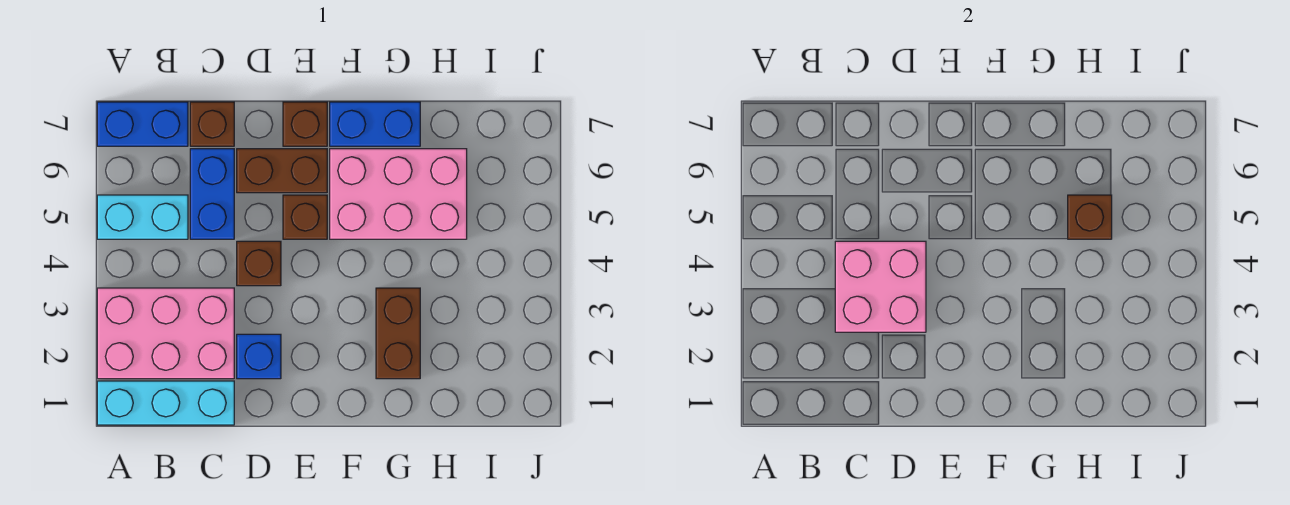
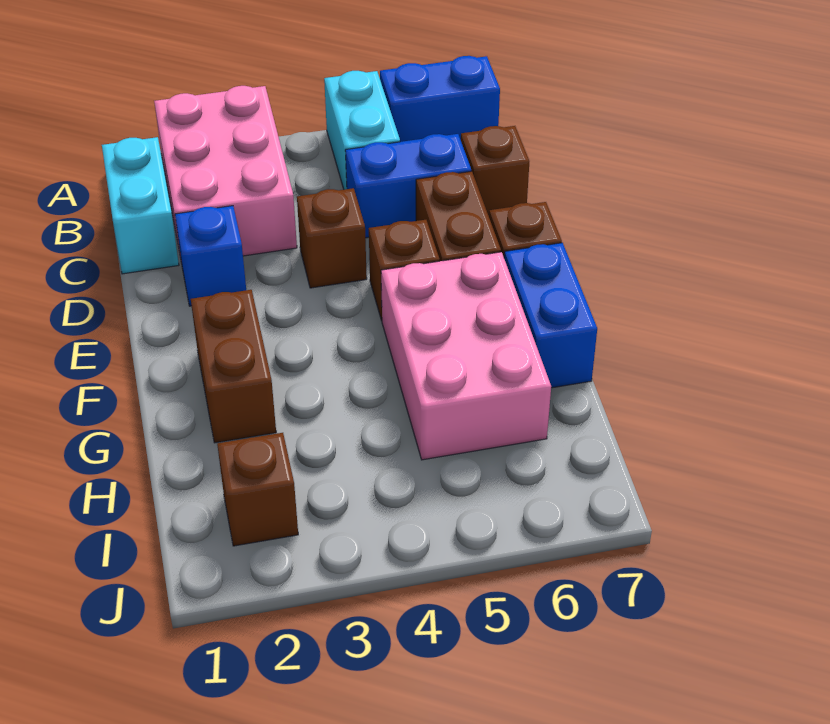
cyan 1x3 brick [97,381,234,425] -> cyan 1x2 brick [102,137,179,274]
blue 1x2 brick [97,102,188,146] -> blue 1x2 brick turned to [380,56,500,142]
pink 2x2 brick [835,241,926,332] -> none
brown 1x2 brick [376,288,420,379] -> brown 1x2 brick turned to [191,290,276,443]
brown 1x1 brick [1068,195,1112,239] -> brown 1x1 brick moved to [217,433,298,546]

